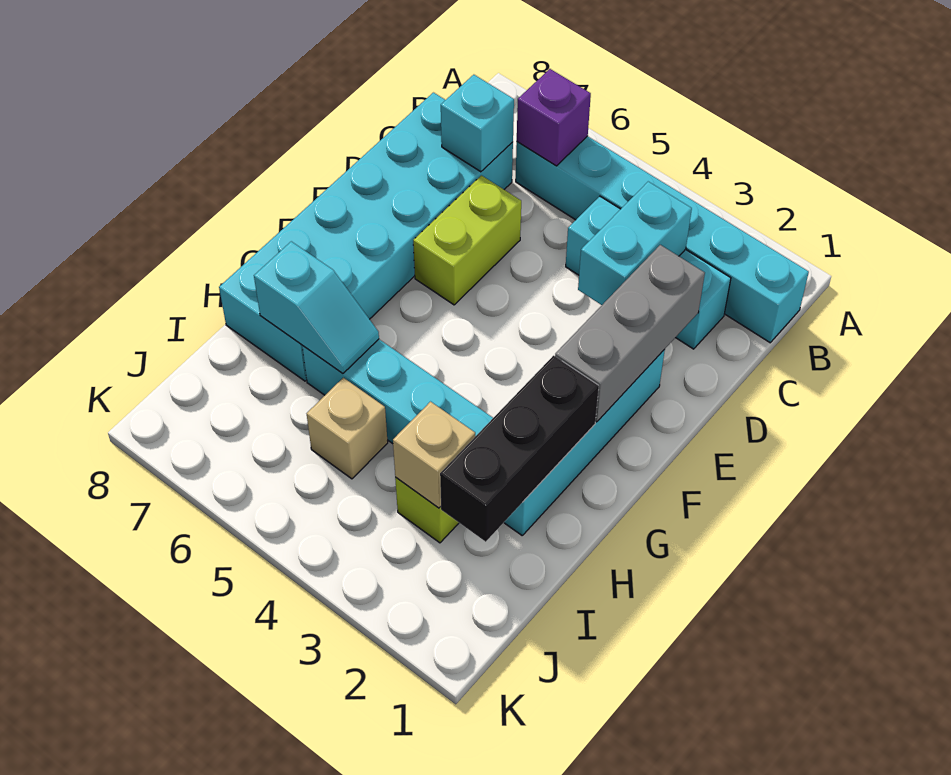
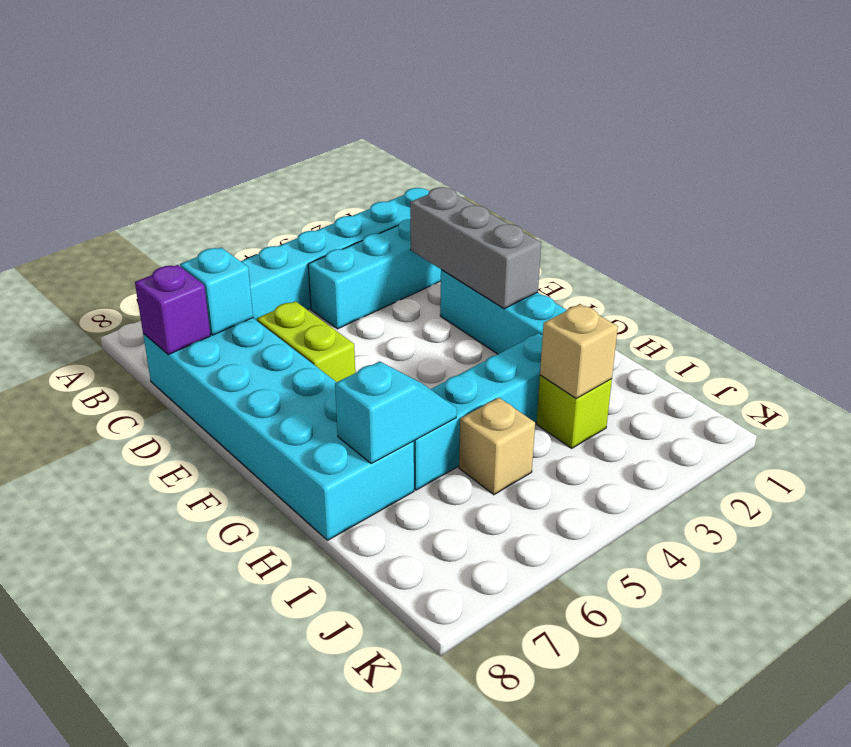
purple 1x1 brick [517,69,591,166] -> purple 1x1 brick moved to [135,265,210,355]
cyan 1x2 brick [578,182,692,305] -> none
black 1x3 brick [440,356,599,542] -> none

